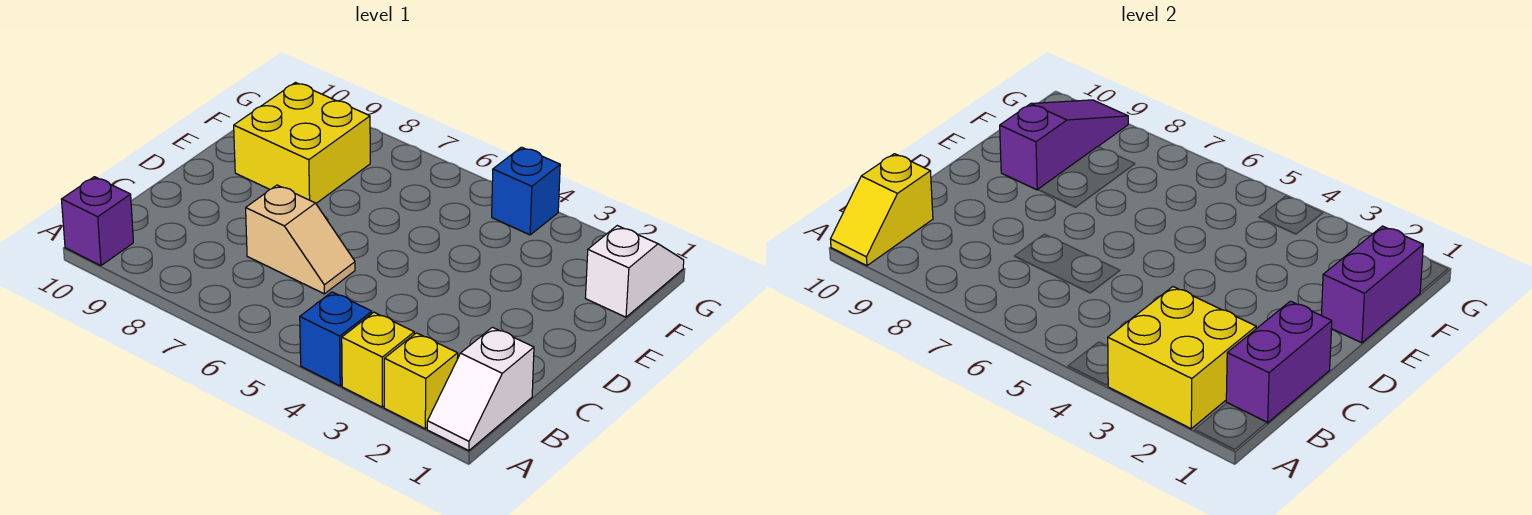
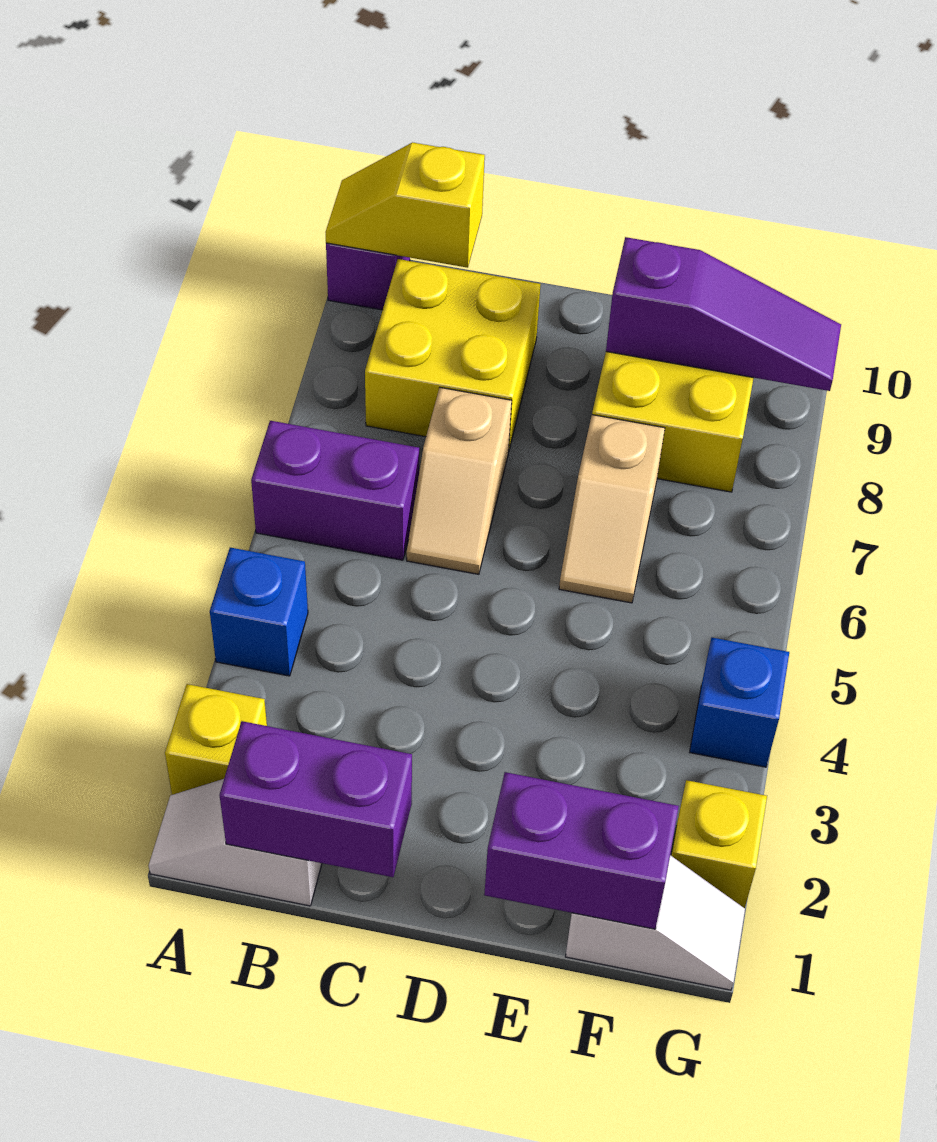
yellow 2x2 brick [1108,287,1256,429] -> yellow 2x2 brick moved to [365,259,541,452]
yellow 1x1 brick [342,312,414,407] -> yellow 1x1 brick moved to [671,780,767,908]
none -> purple 1x2 brick [251,421,419,560]
none -> tan 1x2 slope [559,415,665,603]

